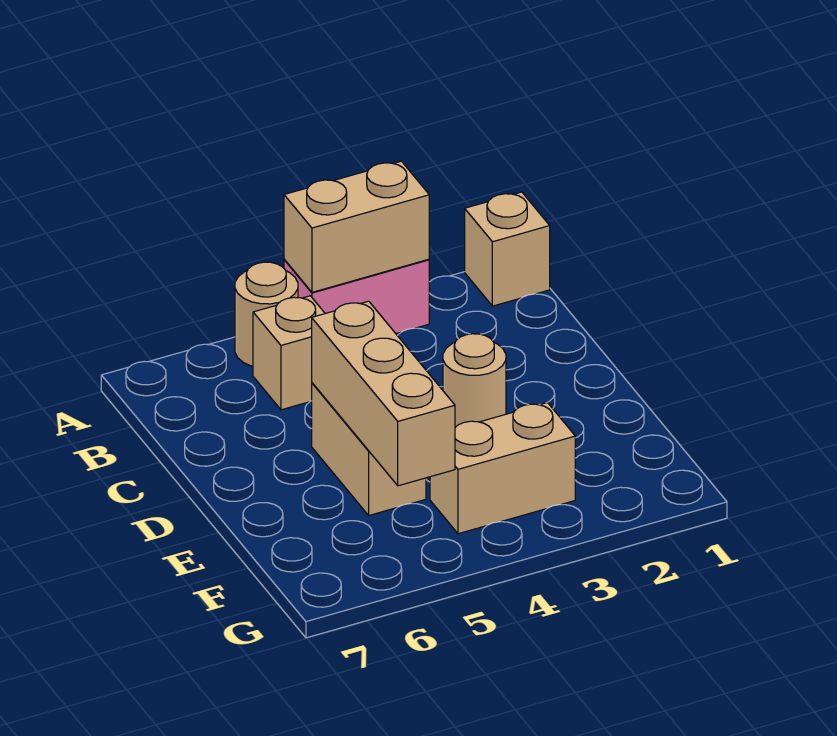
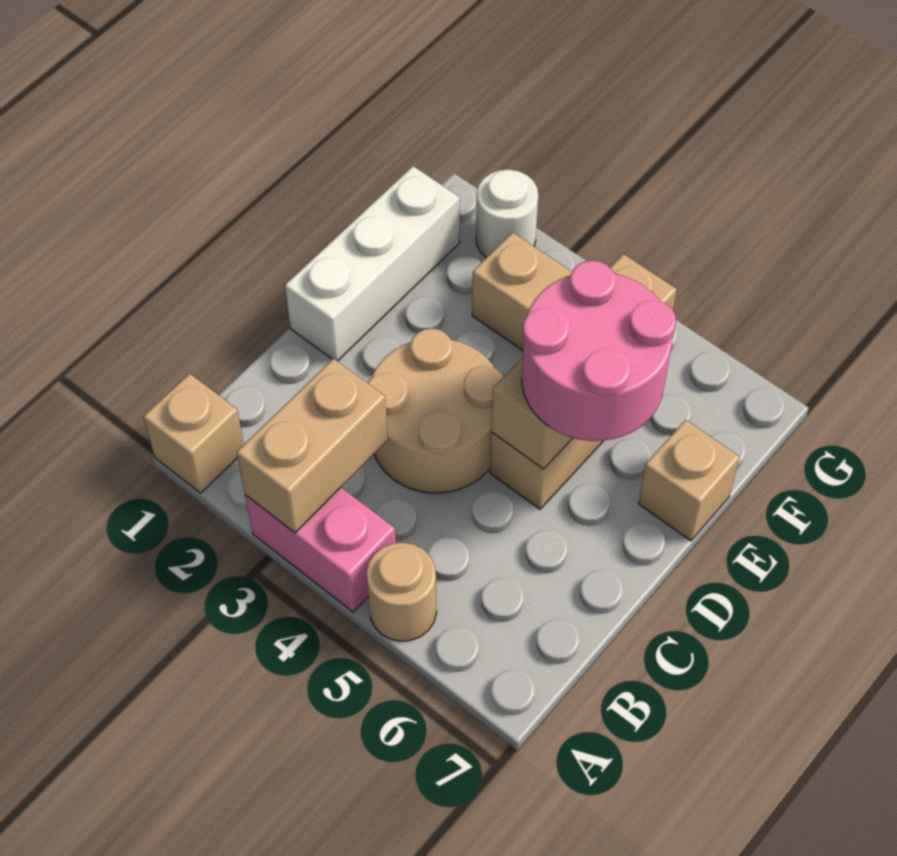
tan 1x2 brick [284,161,429,292] -> tan 1x2 brick turned to [237,359,388,533]
tan 1x1 brick [253,296,325,410] -> tan 1x1 brick moved to [639,420,740,541]
none -> white 1x3 brick [285,166,460,361]
tan 1x1 round brick [443,334,506,427] -> tan 2x2 round brick [368,328,503,493]
none -> pink 2x2 round brick [522,261,676,441]
none -> white 1x1 round brick [476,169,538,258]

